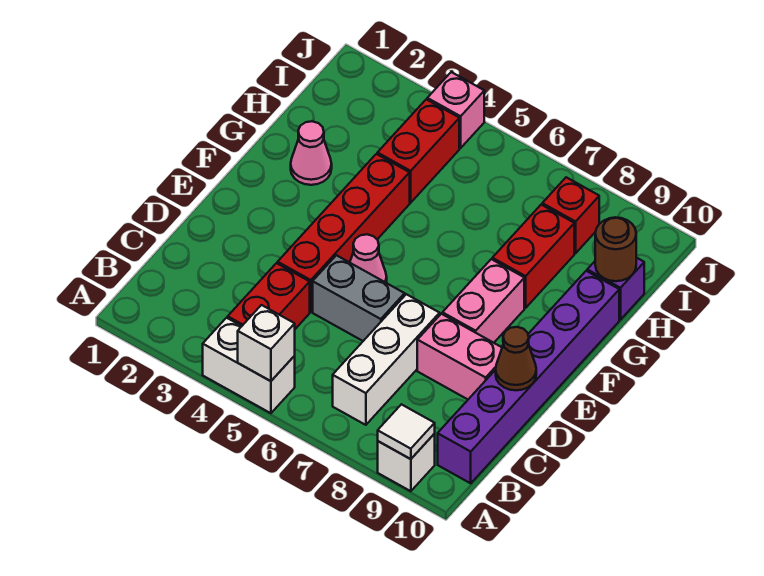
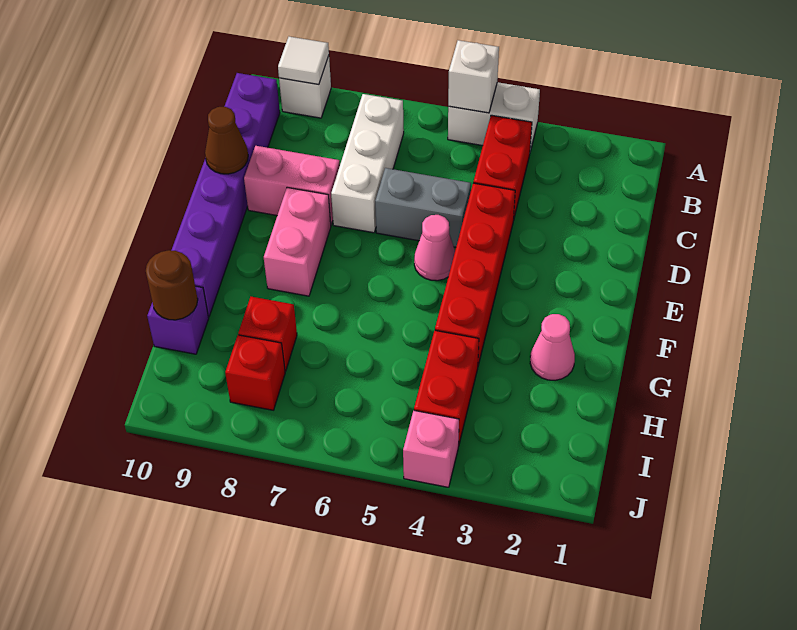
red 1x2 brick [492,205,574,308] -> red 1x1 brick [238,296,297,371]

